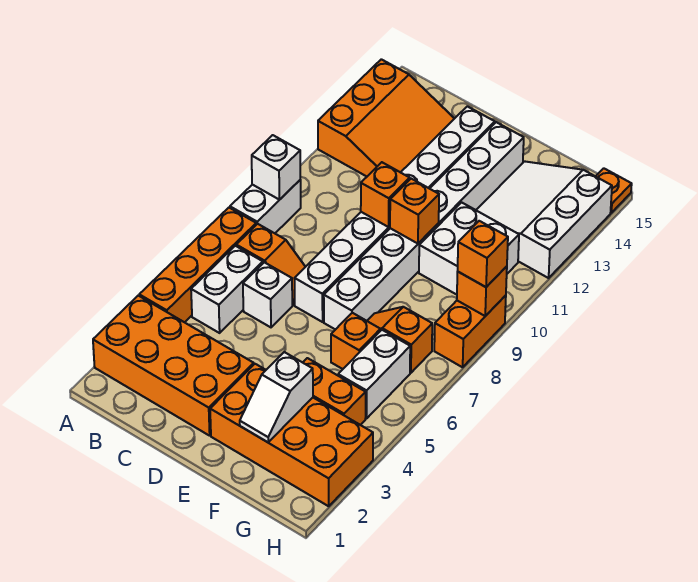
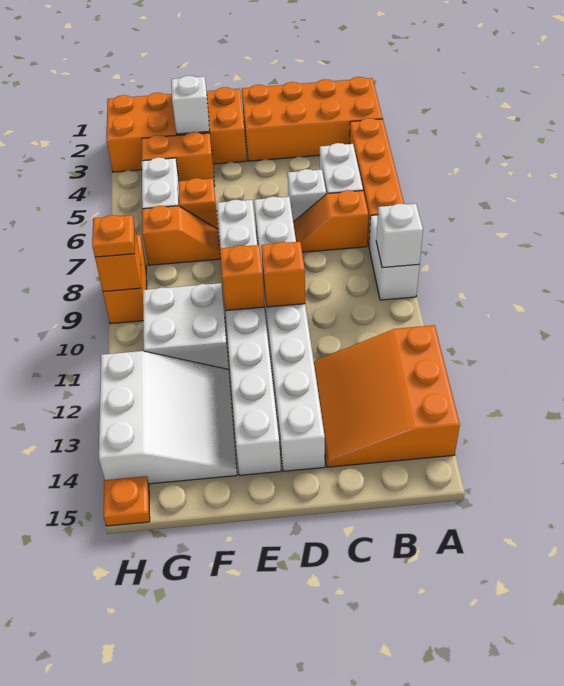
orange 1x1 brick [458,221,508,287] -> orange 1x1 plate [92,215,135,257]

